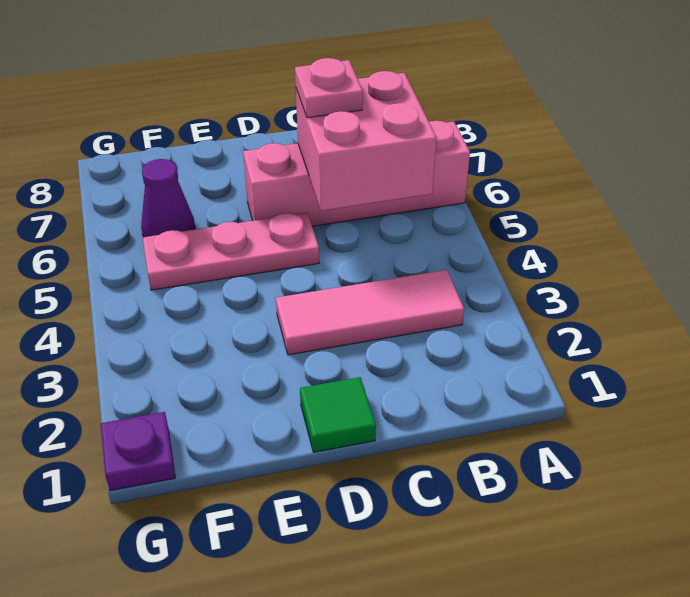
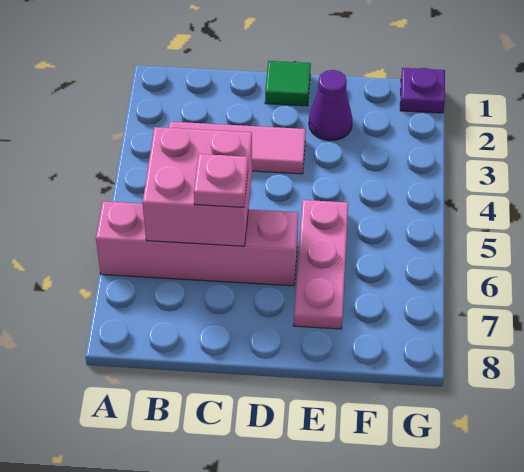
pink 1x3 plate [143,213,319,290] -> pink 1x3 plate turned to [294,200,348,329]
purple 1x1 cone [141,159,195,237] -> purple 1x1 cone moved to [309,70,352,141]

